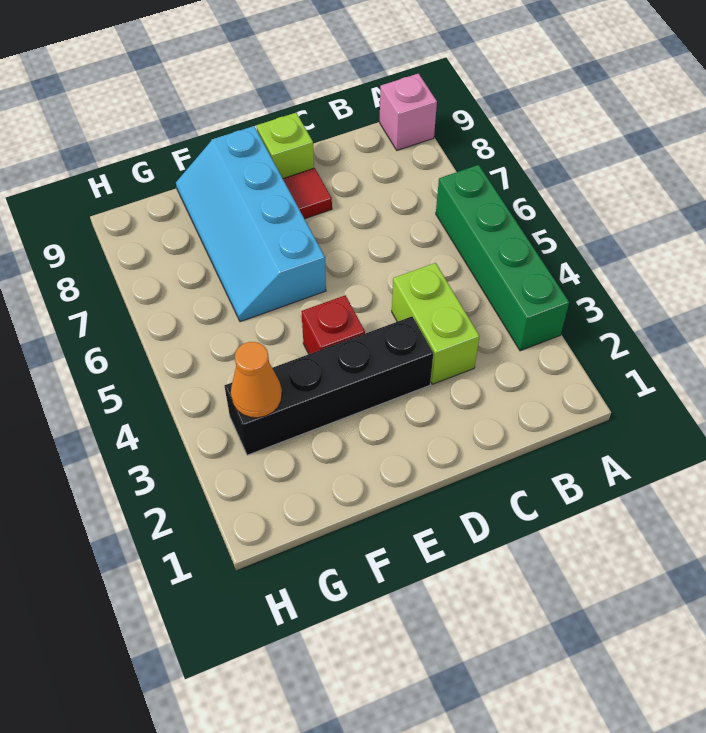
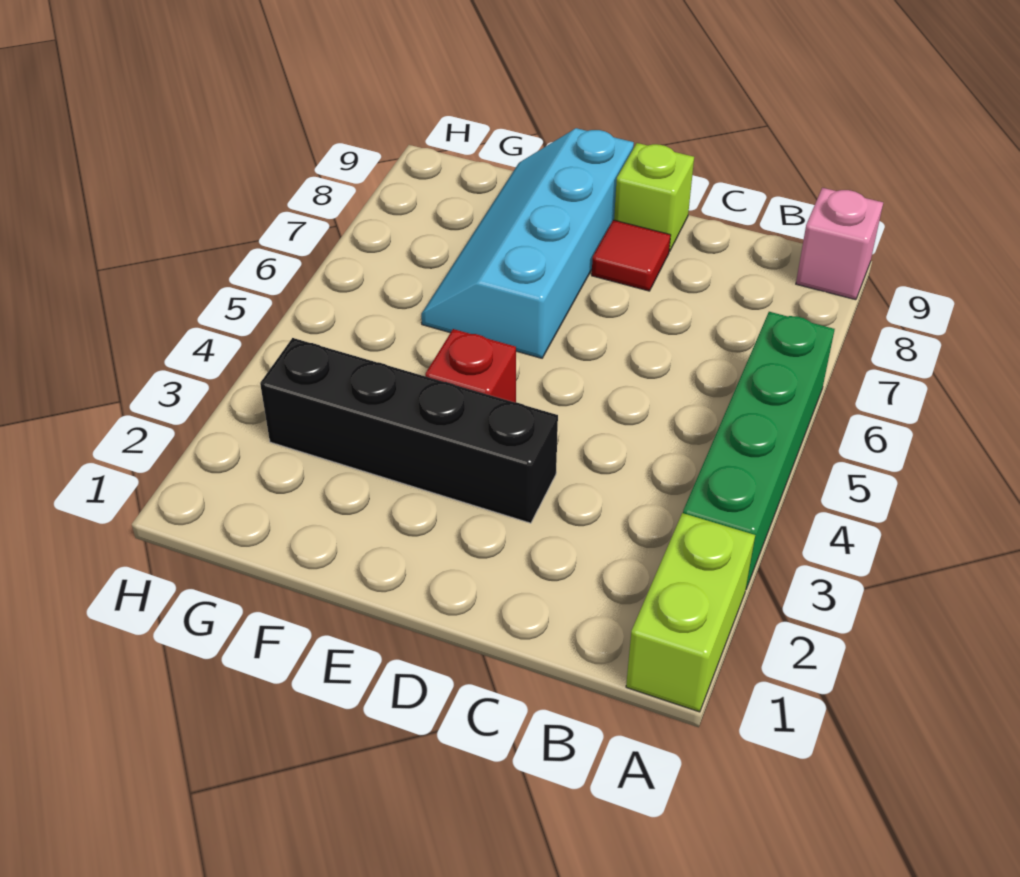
lime 1x2 brick [392,263,479,384] -> lime 1x2 brick moved to [626,513,755,712]
orange 1x1 cone [231,342,282,418] -> none

